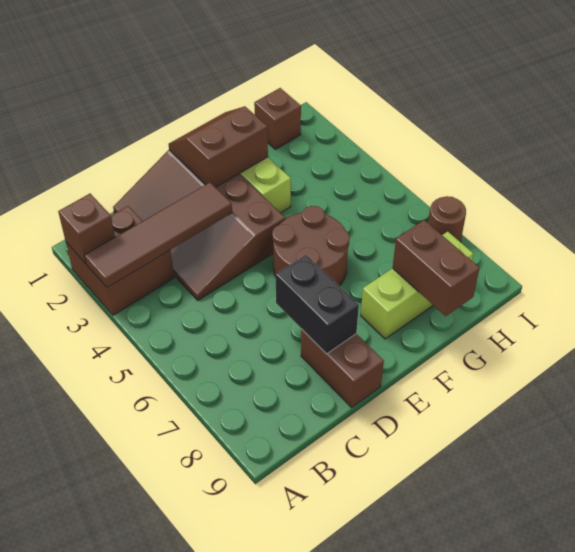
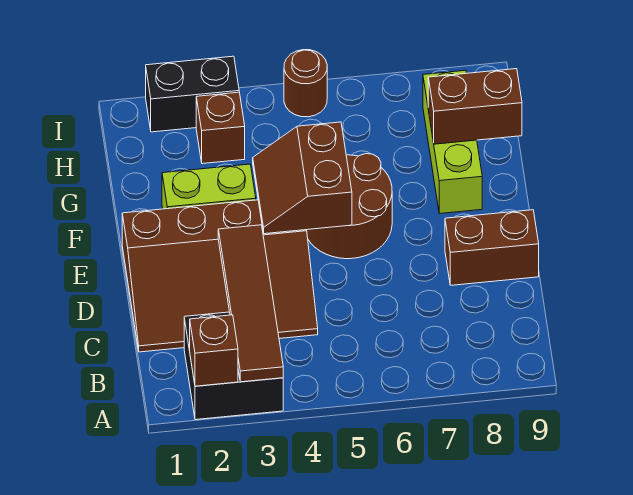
brown 2x2 brick [66,206,174,315] -> black 2x2 brick [184,312,283,420]
black 1x2 brick [276,255,359,354] -> black 1x2 brick moved to [146,56,239,132]
brown 2x2 slope [169,106,268,188] -> brown 2x2 slope moved to [253,122,352,234]
brown 1x1 brick [254,88,301,149] -> brown 1x1 brick moved to [196,92,245,164]
brown 1x1 round brick [428,196,466,242] -> brown 1x1 round brick moved to [284,50,327,117]

